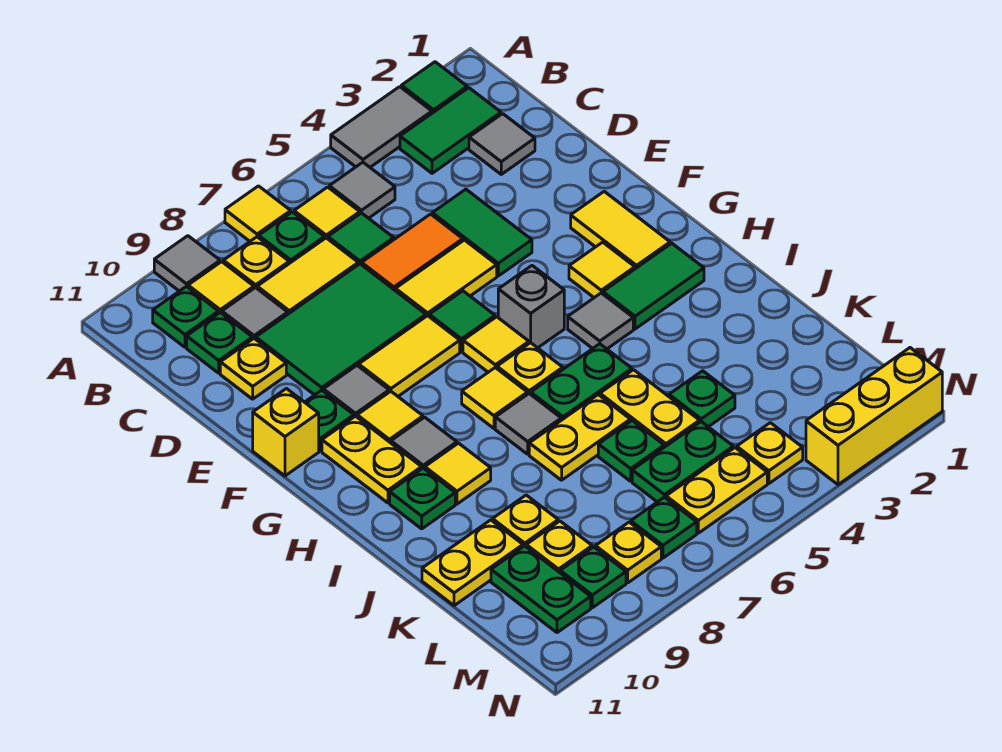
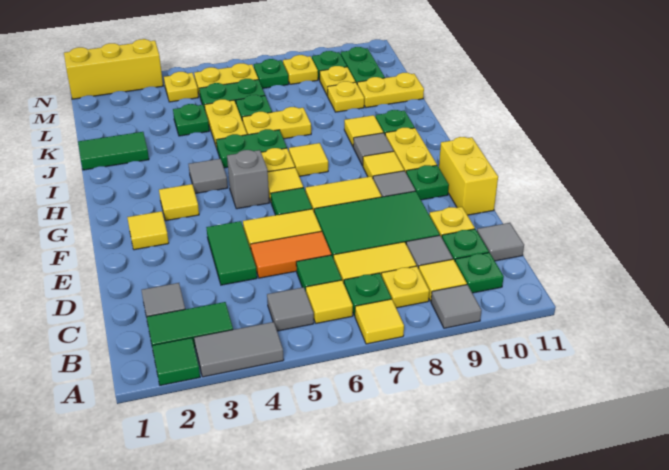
yellow 1x2 tile [571,192,670,269] -> yellow 1x1 tile [127,211,169,250]
yellow 1x1 brick [253,389,319,476] -> yellow 1x2 brick [439,137,498,215]
green 1x2 tile [603,243,704,329] -> green 1x2 tile moved to [78,132,149,170]
grey 1x1 tile [495,394,561,454] -> grey 1x1 tile moved to [477,223,524,261]

